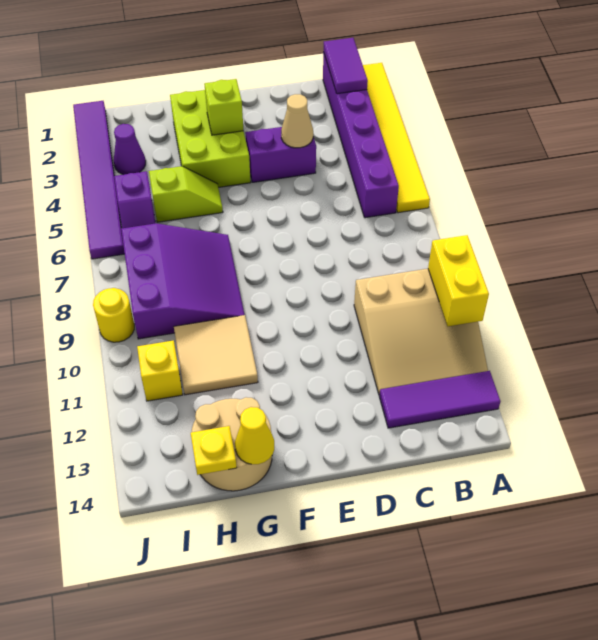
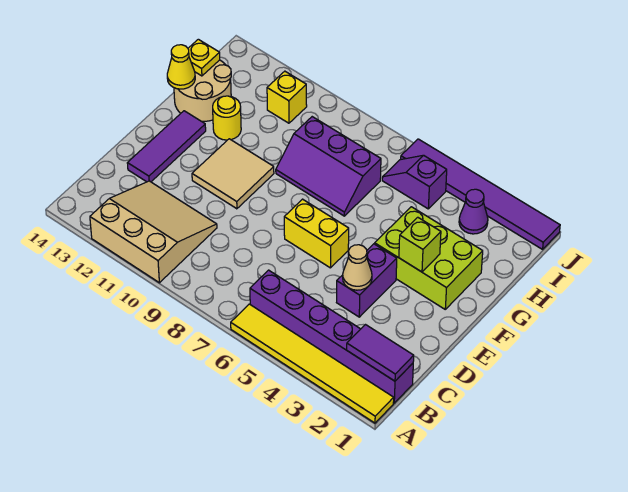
tan 3x3 slope [354,269,488,395] -> tan 3x3 slope turned to [90,181,217,283]
yellow 1x2 brick [428,235,489,326] -> yellow 1x2 brick moved to [284,199,349,268]
purple 1x3 tile [379,371,500,428] -> purple 1x3 tile moved to [127,111,206,182]
lime 1x2 slope [149,166,223,222] -> none
purple 3x3 slope [121,223,245,339] -> purple 2x3 slope [276,117,381,216]
tan 2x2 tile [174,315,258,395] -> tan 2x2 tile moved to [192,139,274,209]
yellow 1x1 round brick [93,288,134,342] -> yellow 1x1 round brick moved to [213,96,241,140]

